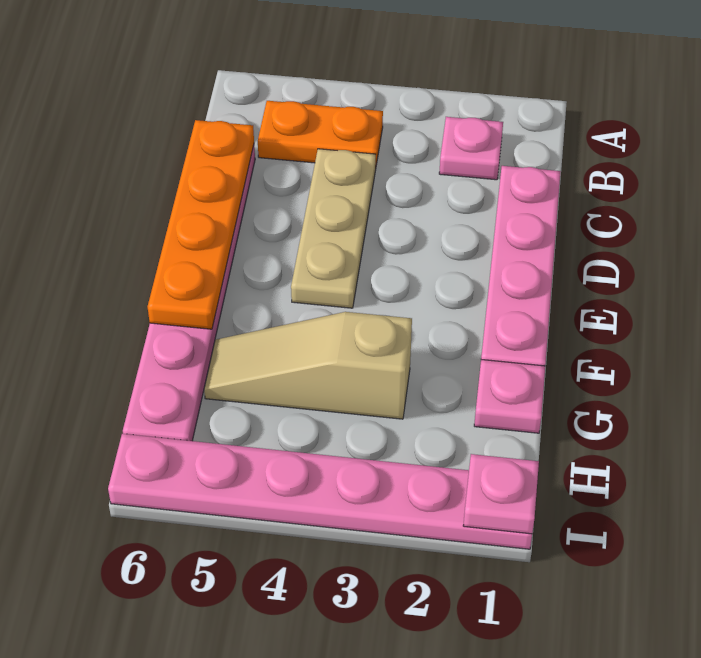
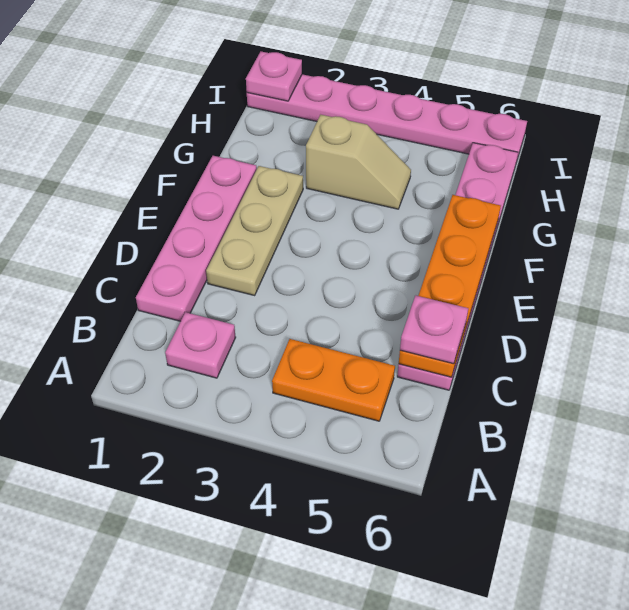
tan 1x3 plate [291,149,376,308] -> tan 1x3 plate moved to [206,166,303,295]
pink 1x1 plate [474,360,545,433] -> pink 1x1 plate moved to [400,295,468,364]
tan 1x3 slope [204,312,412,419] -> tan 1x2 slope [306,115,411,209]

